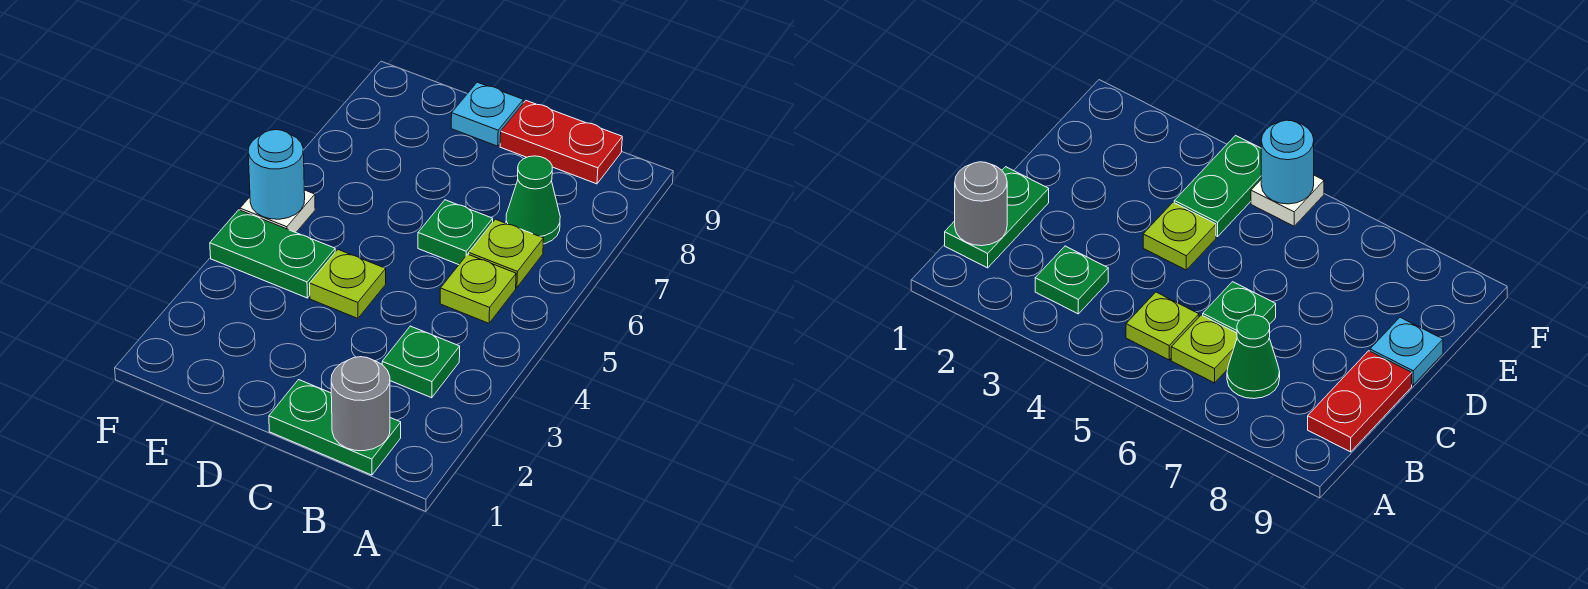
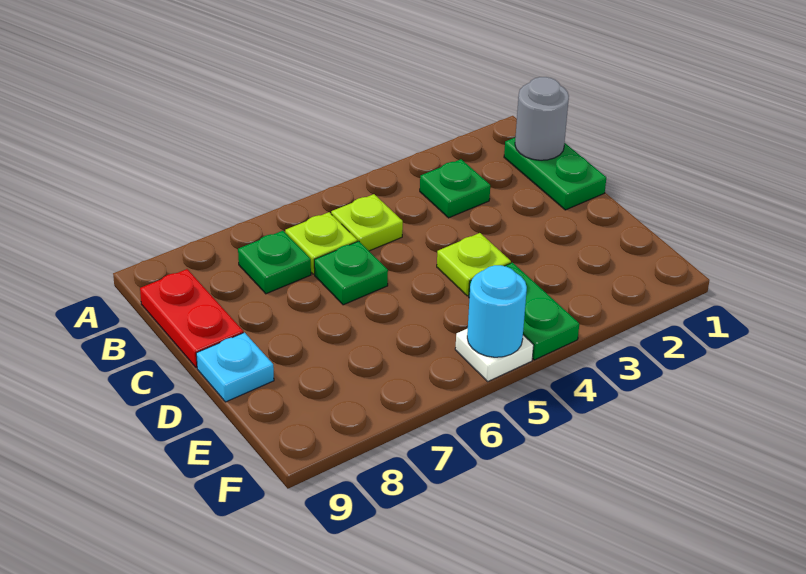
green 1x1 cone [506,156,560,244] -> green 1x1 plate [238,231,311,294]

